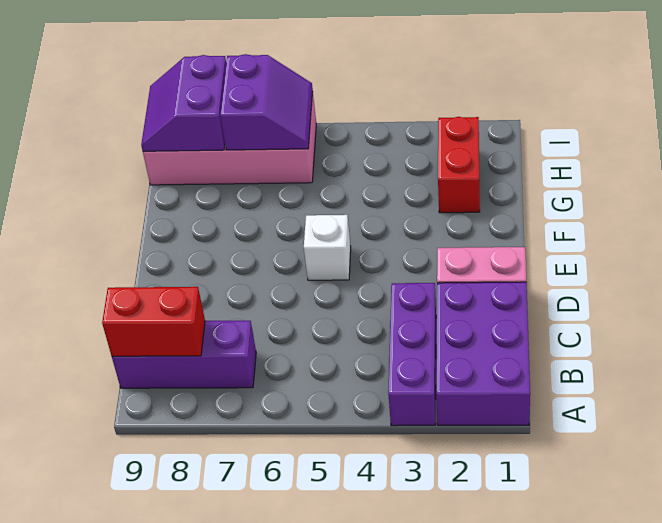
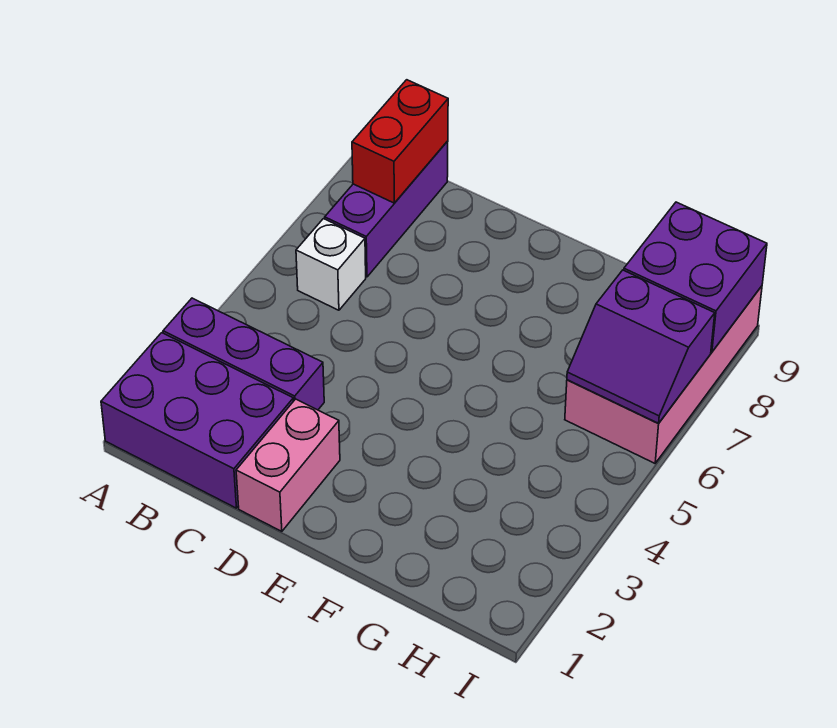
white 1x1 brick [304,215,351,280] -> white 1x1 brick moved to [296,219,366,310]
red 1x2 brick [438,117,480,213] -> none
purple 2x2 slope [141,55,226,151] -> purple 2x2 brick [624,202,767,352]

